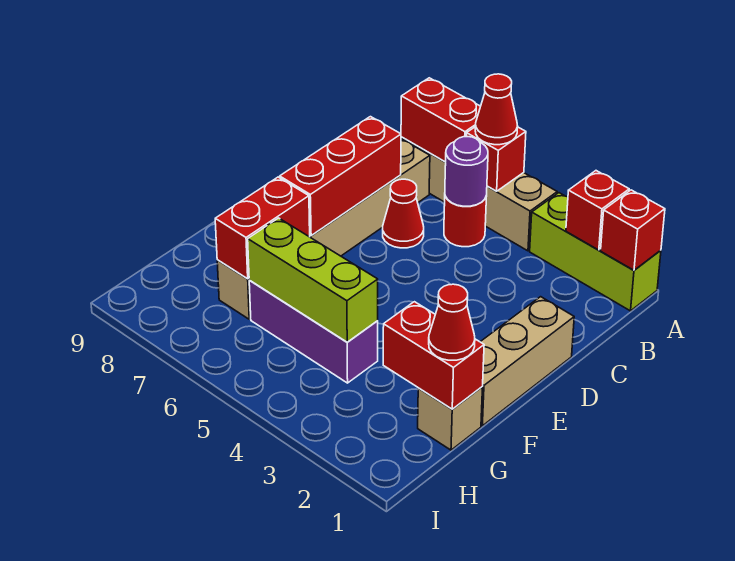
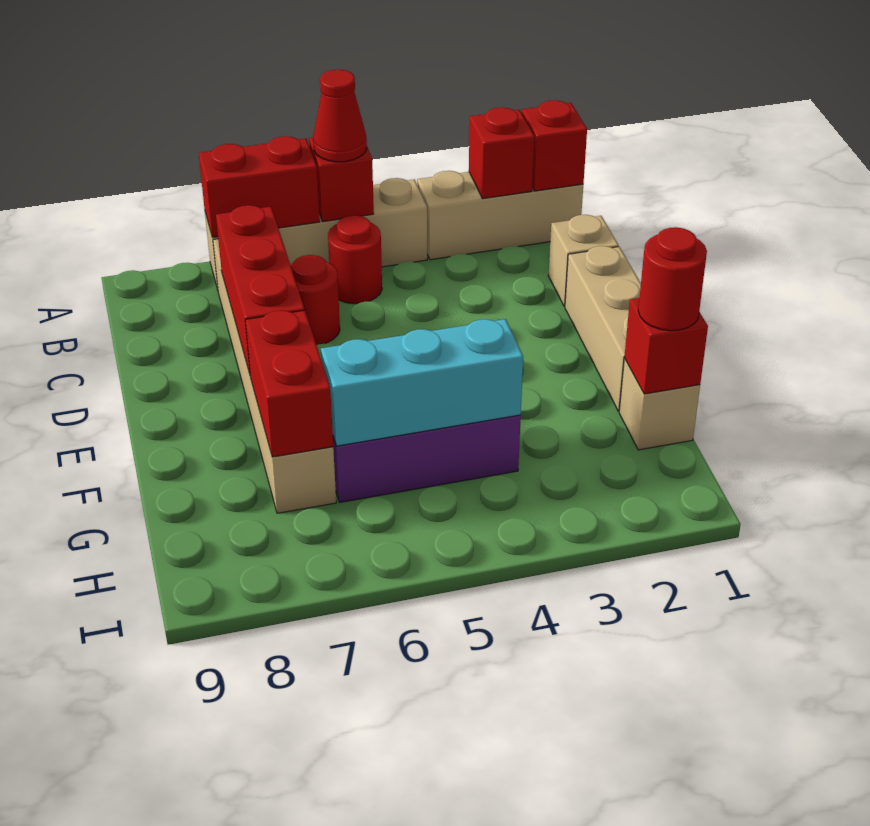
lime 1x3 brick [530,193,661,311] -> tan 1x3 brick [417,171,583,260]
purple 1x1 round brick [445,137,488,206] -> none
none -> tan 1x1 brick [548,215,619,306]
red 1x1 cone [383,179,424,248] -> red 1x1 round brick [291,255,340,345]
red 1x2 brick [383,302,484,409] -> red 1x1 brick [624,298,708,394]
red 1x1 cone [429,284,475,360] -> red 1x1 round brick [638,227,707,331]
lime 1x3 brick [248,218,378,342] -> cyan 1x3 brick [321,319,523,446]

